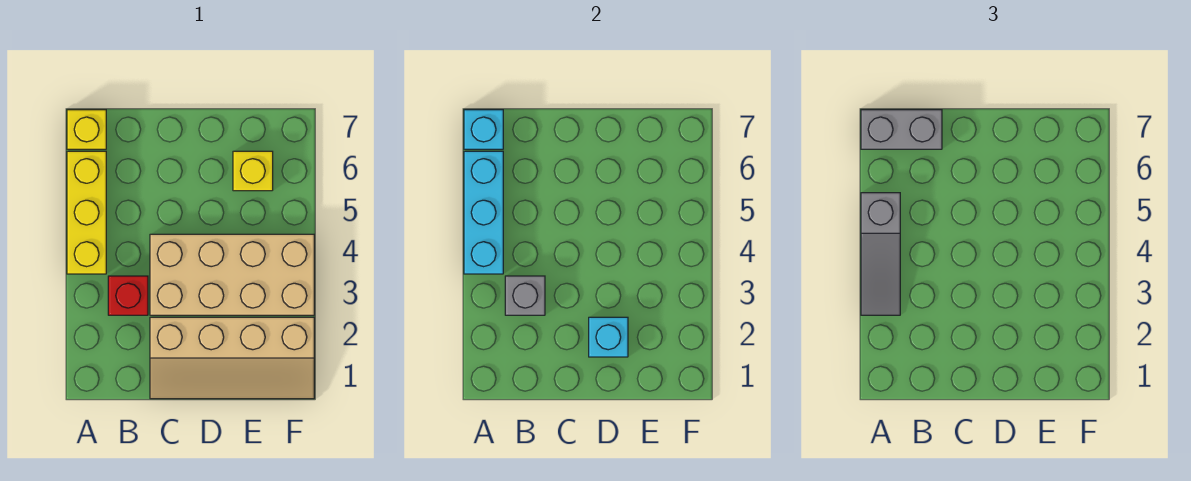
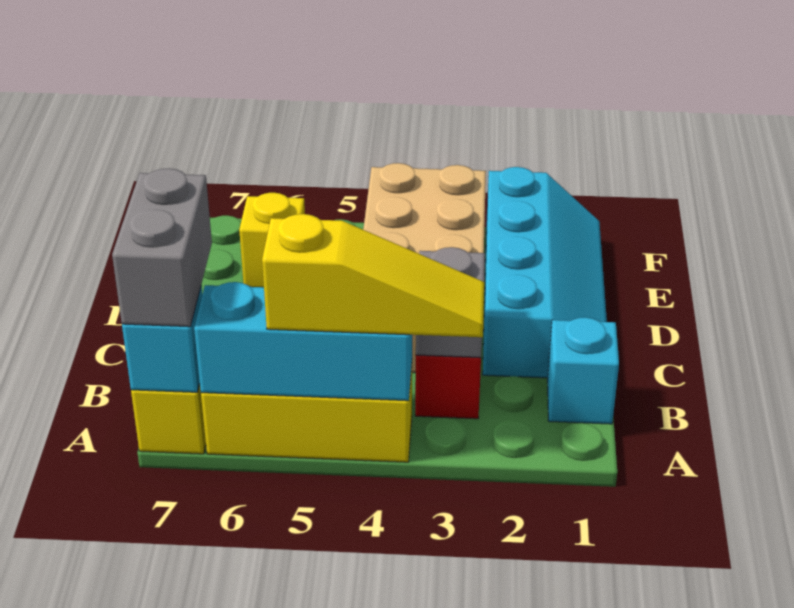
grey 1x3 slope [861,193,900,315] -> yellow 1x3 slope [262,214,484,337]
tan 2x4 slope [150,317,314,399] -> cyan 2x4 slope [483,167,607,378]
cyan 1x1 brick [589,317,628,357] -> cyan 1x1 brick moved to [547,317,619,424]

